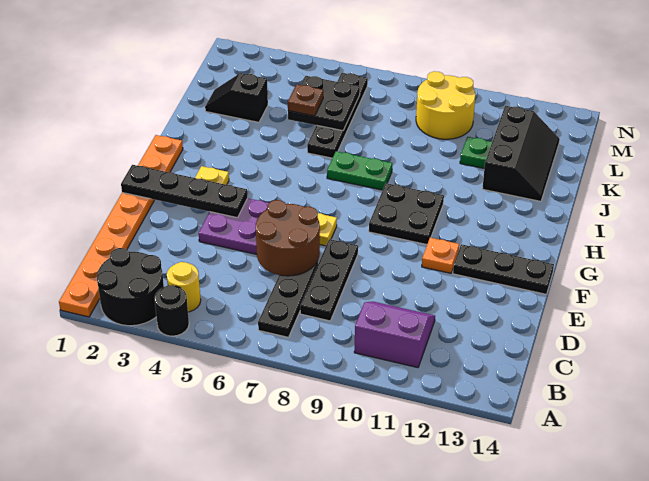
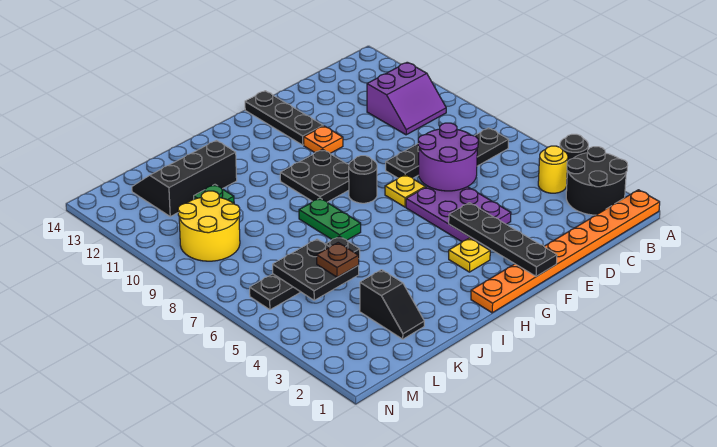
purple 2x2 slope [354,301,435,368] -> purple 2x2 slope turned to [367,62,446,135]
brown 2x2 round brick [256,200,320,276] -> purple 2x2 round brick [418,123,478,191]
none -> black 1x1 round brick [349,156,377,203]

